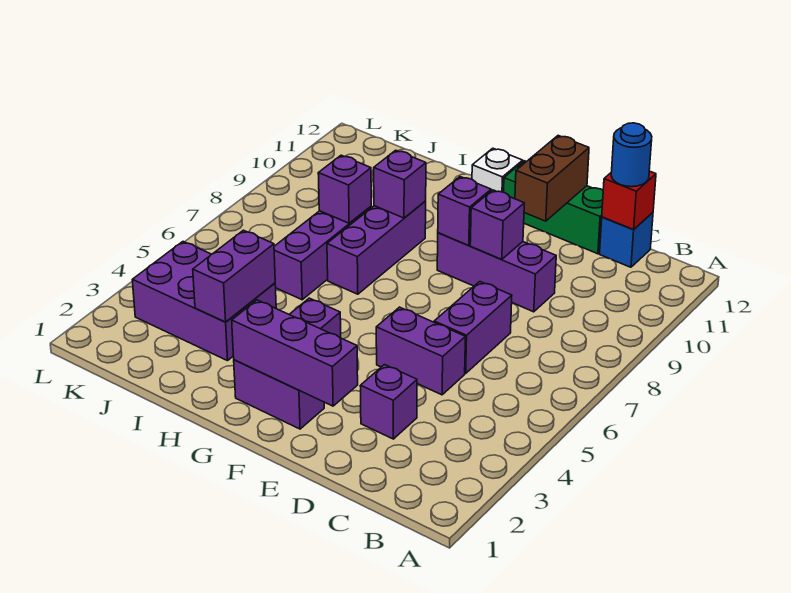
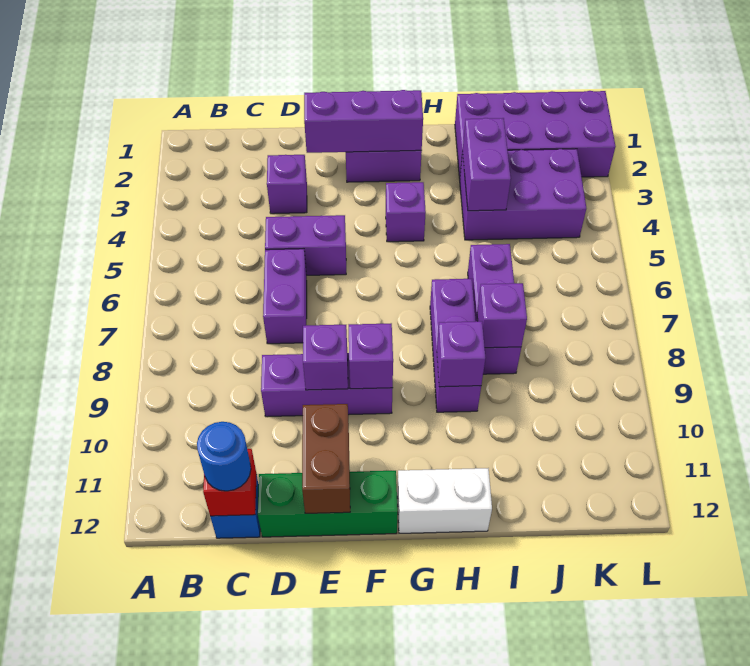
white 1x1 brick [472,148,523,192] -> white 1x2 brick [397,468,492,533]
none -> purple 2x4 brick [455,91,616,179]

